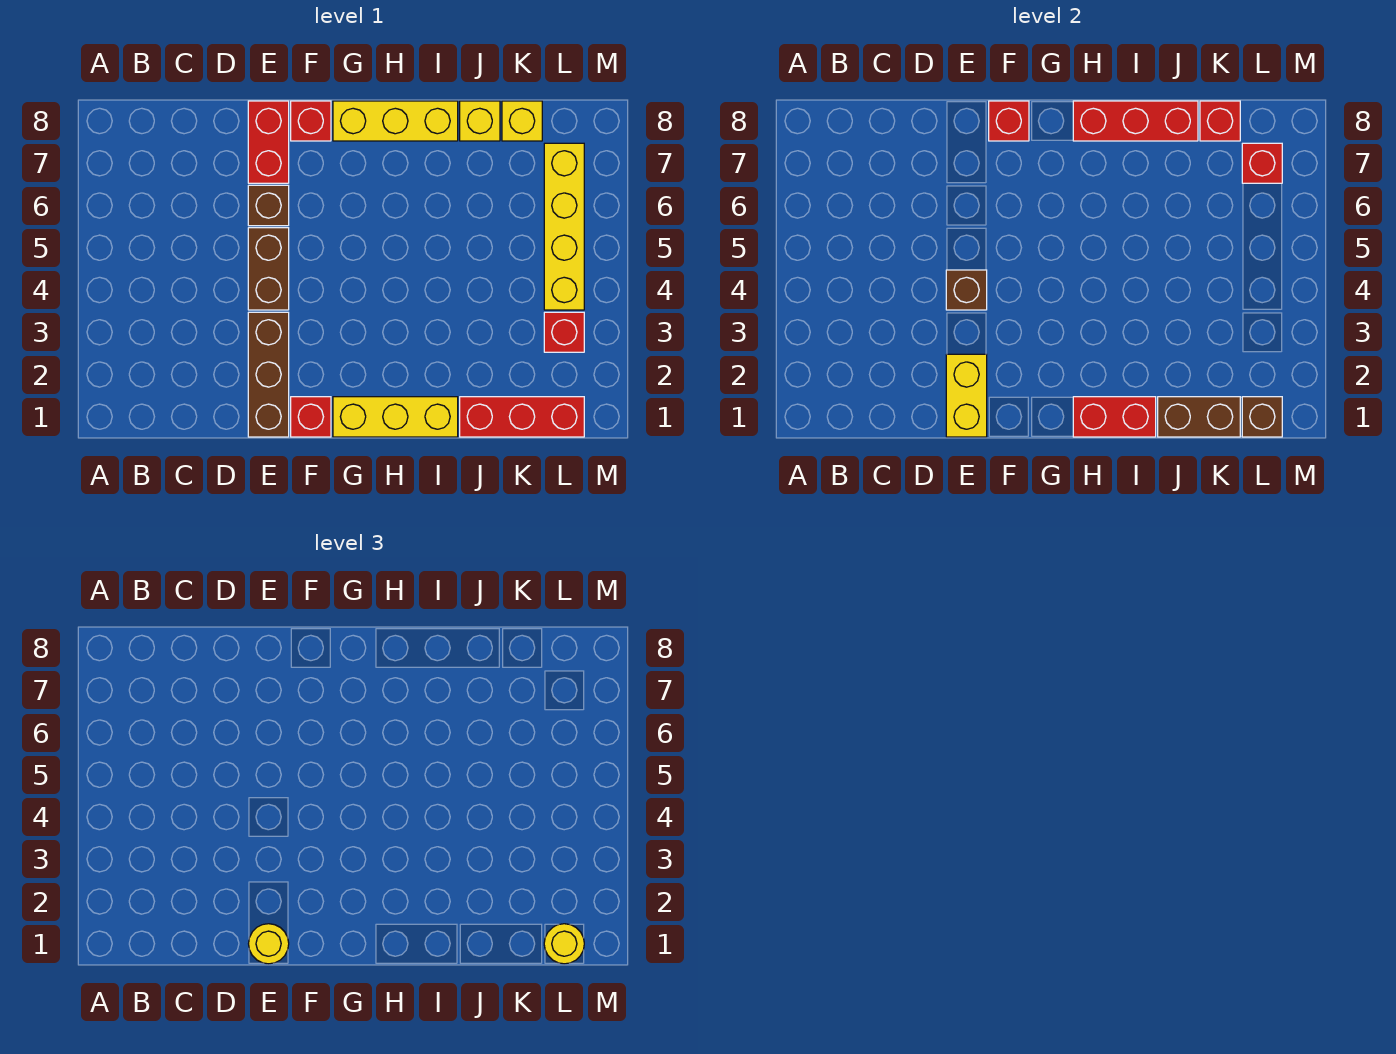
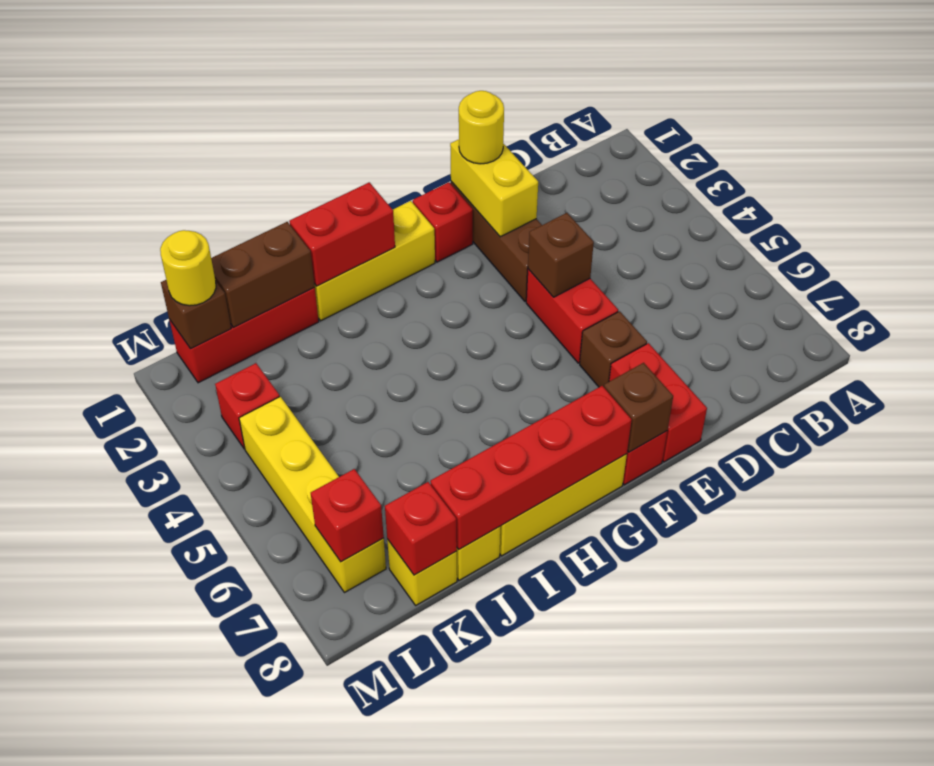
brown 1x2 brick [248,228,289,310] -> red 1x2 brick [526,269,618,363]
red 1x1 brick [989,101,1029,141] -> brown 1x1 brick [604,363,673,452]
red 1x3 brick [1073,101,1198,141] -> red 1x4 brick [430,386,631,549]

